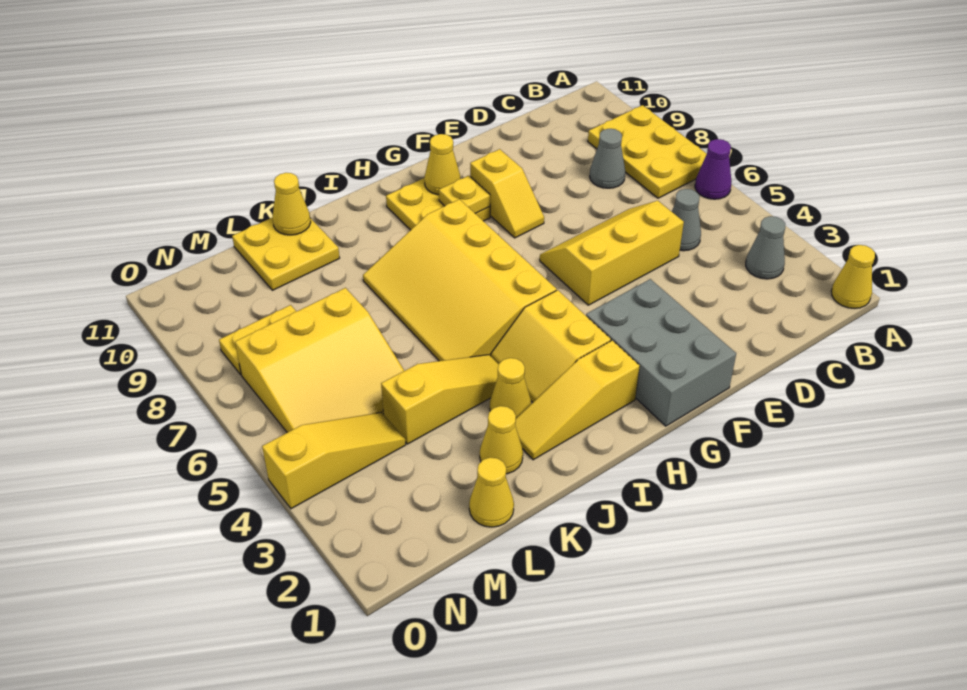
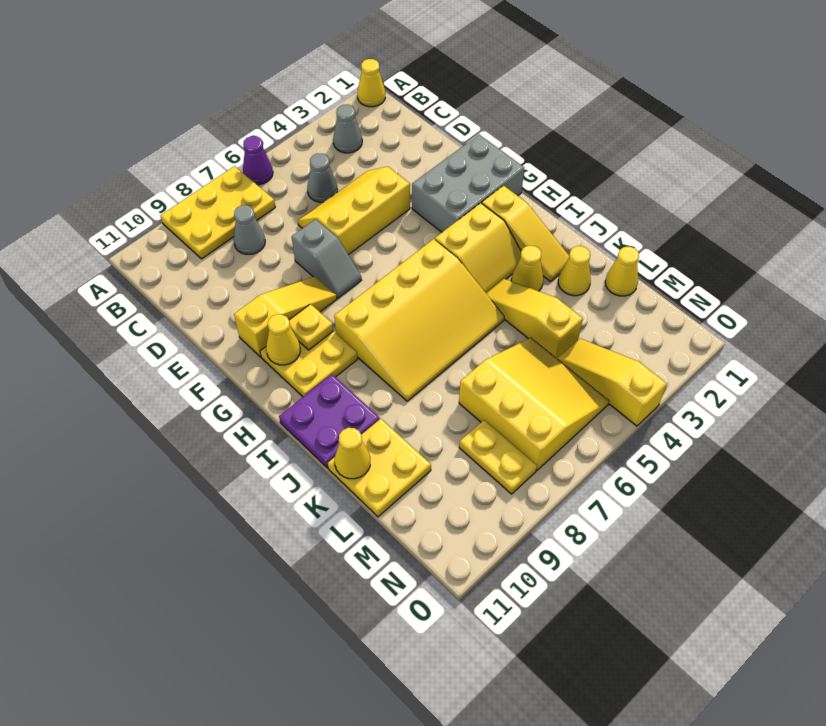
yellow 2x3 slope [540,201,684,305] -> yellow 2x3 slope turned to [298,167,410,255]
none -> grey 1x2 slope [292,219,361,298]
yellow 1x2 slope [470,149,544,238] -> yellow 1x3 slope [234,277,337,357]
none -> purple 2x2 plate [279,374,380,468]

